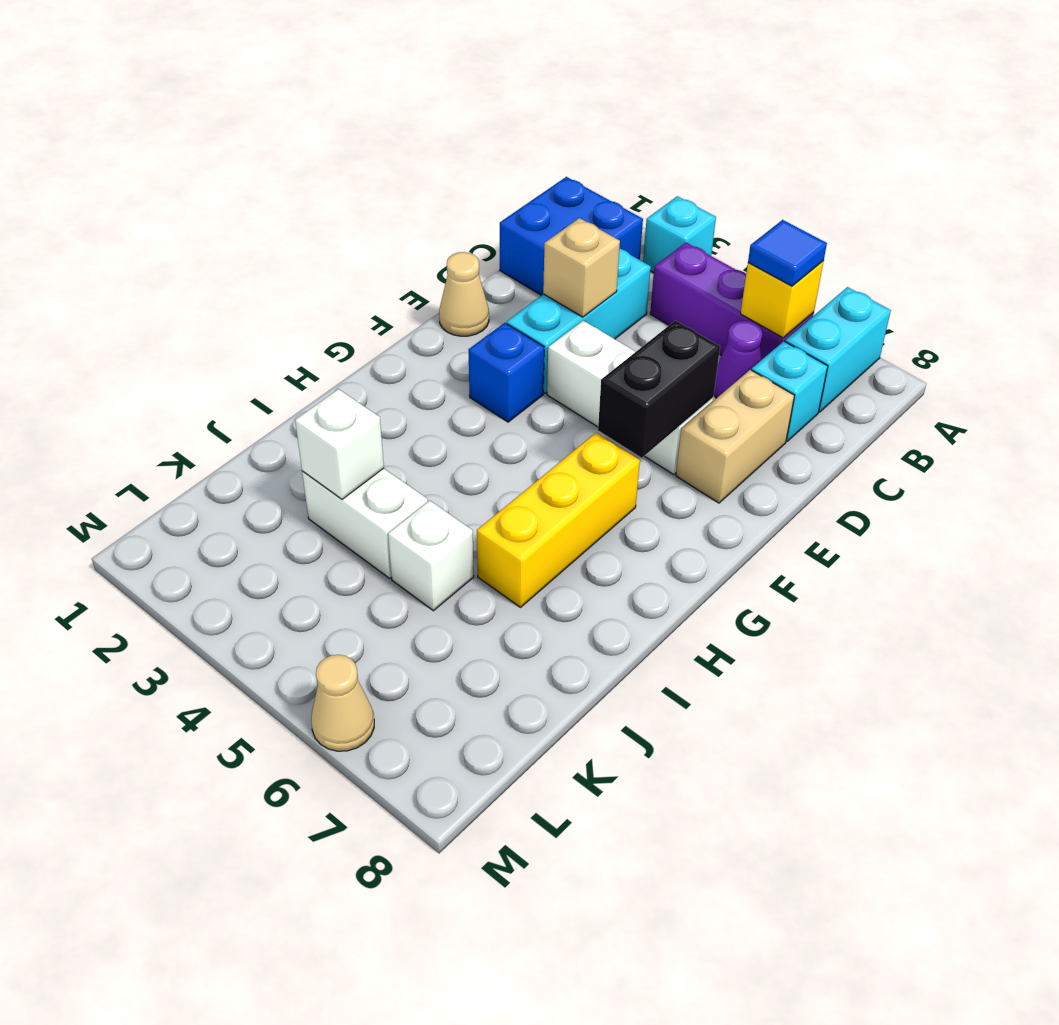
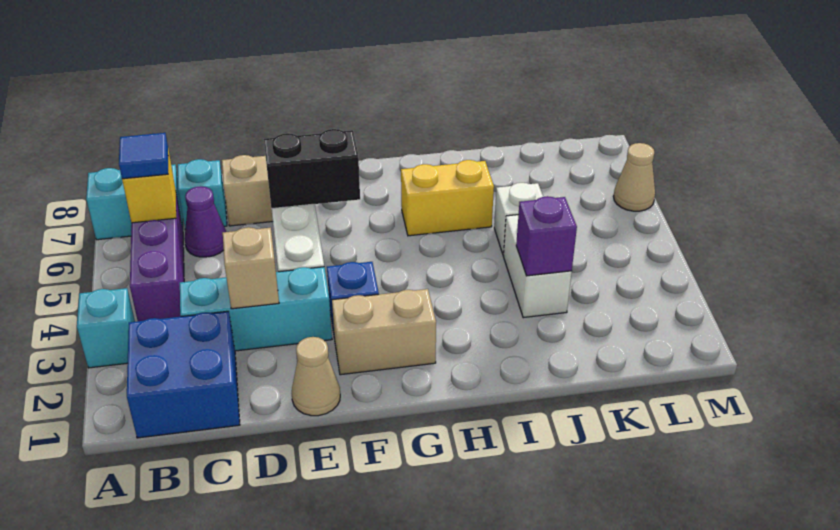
none -> tan 1x2 brick [332,289,436,375]
yellow 1x3 brick [477,433,640,607] -> yellow 1x2 brick [401,160,494,236]
white 1x1 brick [295,389,384,499] -> purple 1x1 brick [516,196,577,276]

